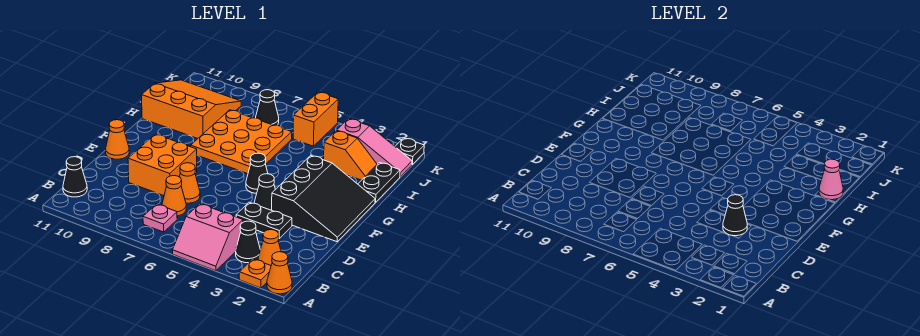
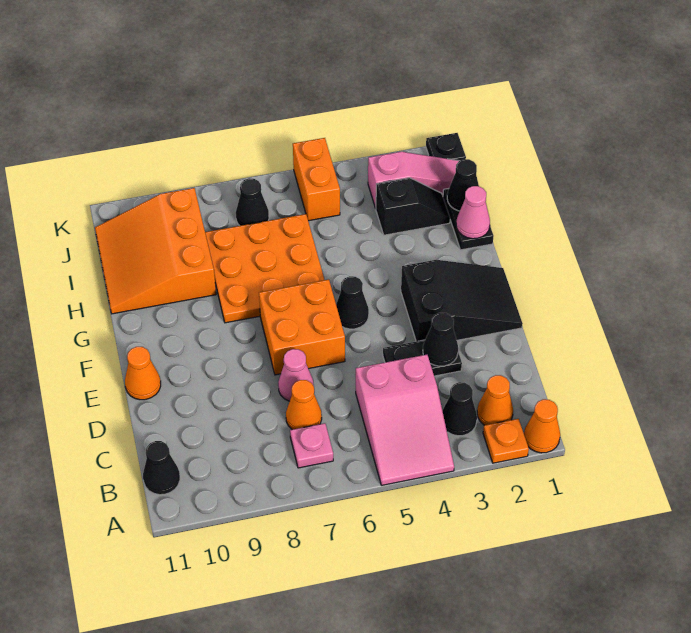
pink 2x2 slope [173,204,243,271] -> pink 2x3 slope [356,355,454,485]
orange 1x1 cone [180,163,200,203] -> pink 1x1 cone [278,349,314,401]
orange 2x2 brick [128,134,197,196] -> orange 2x2 brick moved to [259,280,345,375]
black 3x3 slope [272,156,375,242] -> black 2x3 slope [401,260,523,342]
black 1x1 cone [254,174,275,210] -> black 1x1 cone moved to [447,159,479,211]
orange 3x3 slope [142,80,241,139] -> orange 3x3 slope turned to [95,188,216,314]
orange 1x2 slope [324,131,377,180] -> black 1x2 slope [376,178,450,235]

